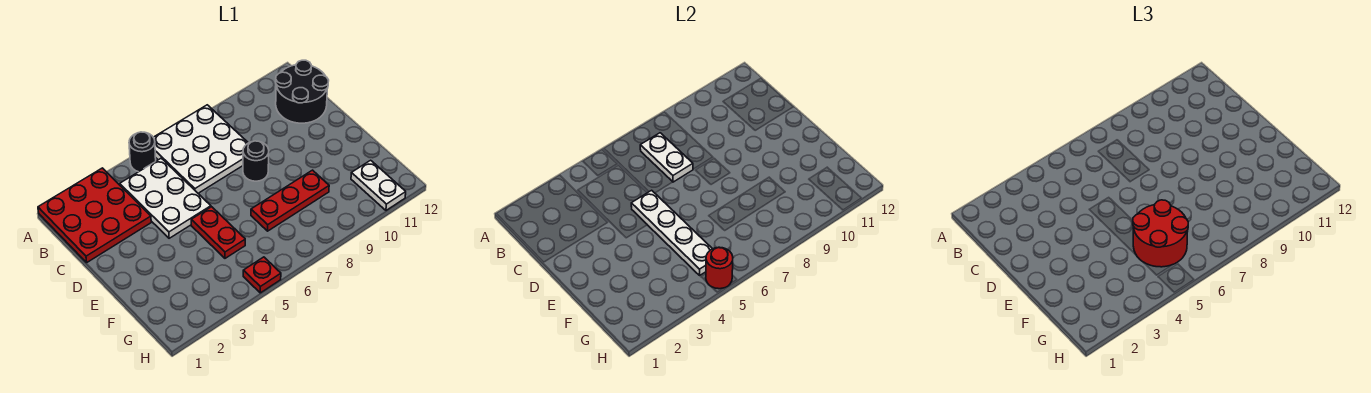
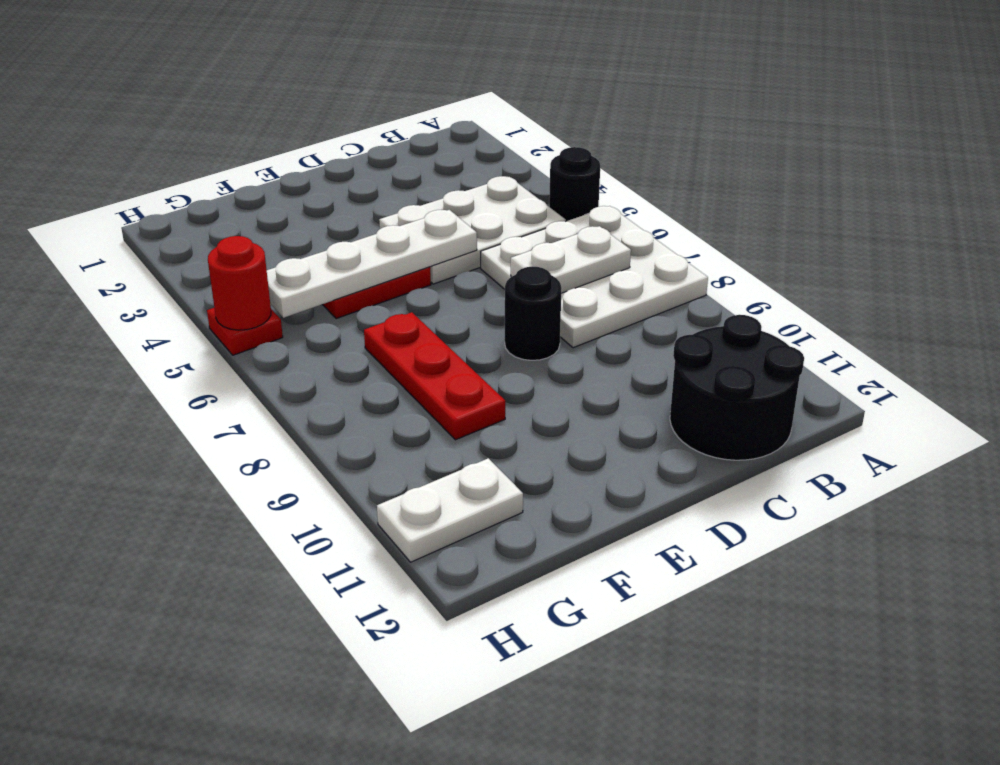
red 3x3 plate [38,168,151,262] -> none
red 2x2 round brick [1133,200,1188,267] -> none

